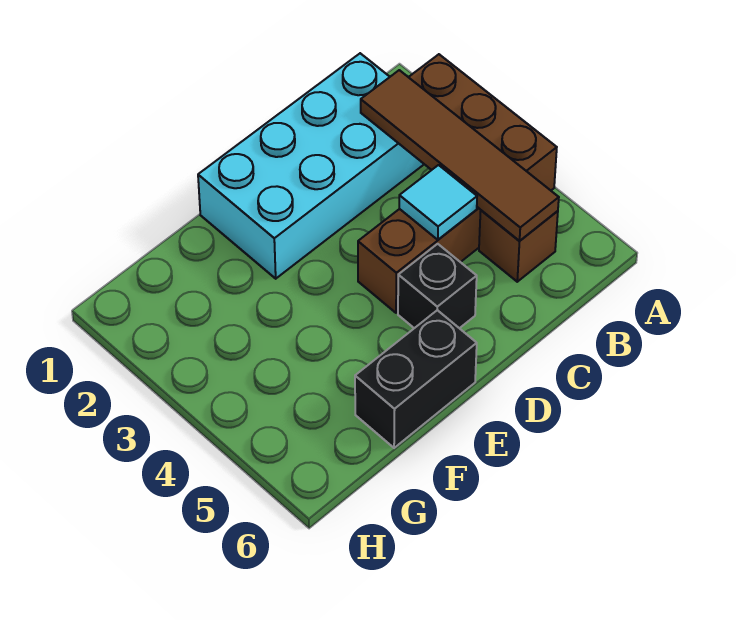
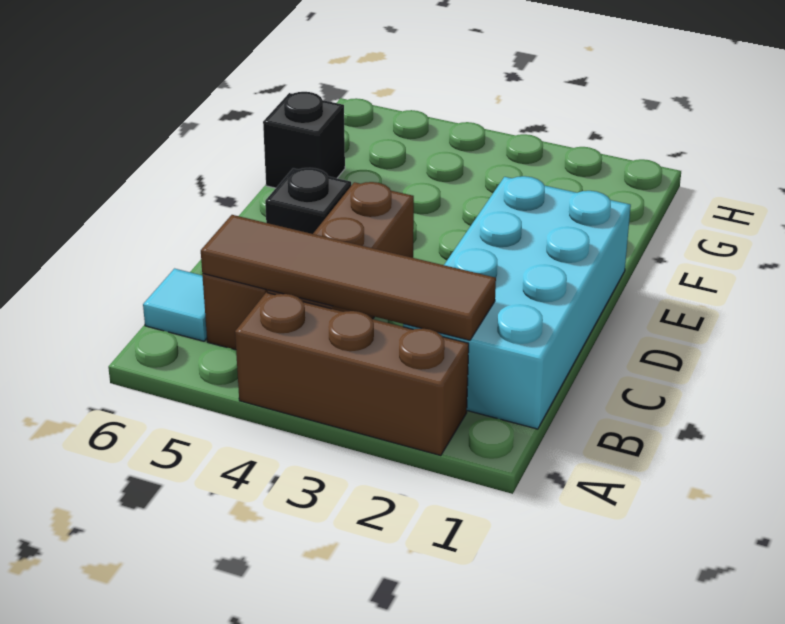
cyan 1x1 tile [399,165,477,240] -> cyan 1x1 tile moved to [143,269,207,341]
black 1x2 brick [355,310,477,448] -> black 1x1 brick [263,92,345,188]

